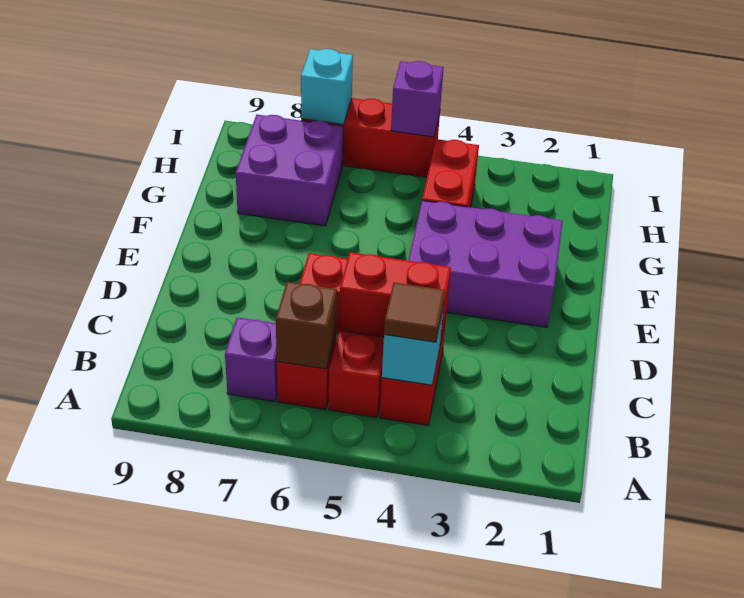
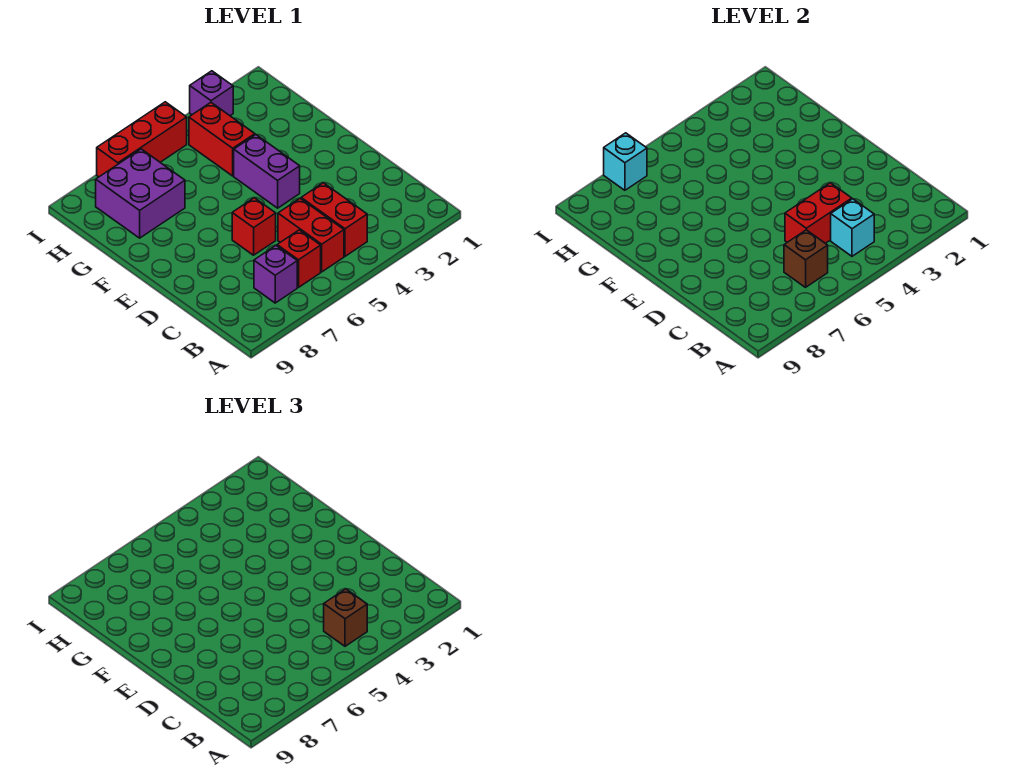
brown 1x1 tile [384,282,445,342] -> brown 1x1 brick [324,589,367,646]
purple 2x3 brick [408,201,563,327] -> purple 1x2 brick [234,135,300,208]
purple 1x1 brick [391,61,444,137] -> purple 1x1 brick moved to [190,71,233,116]

